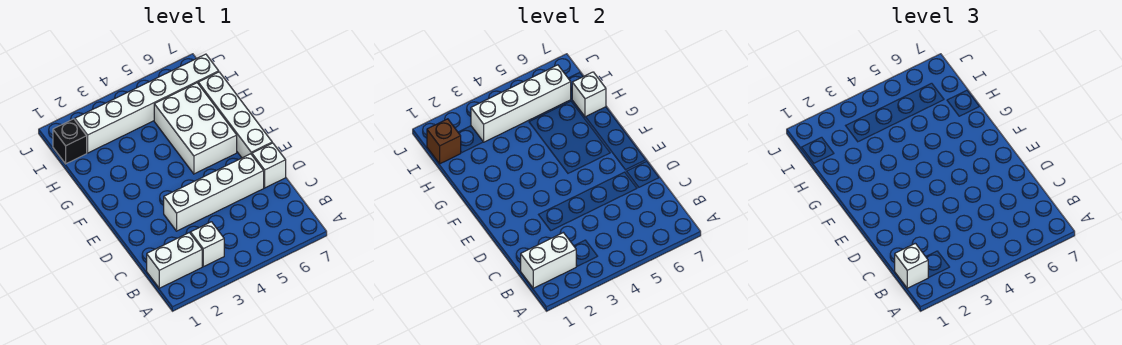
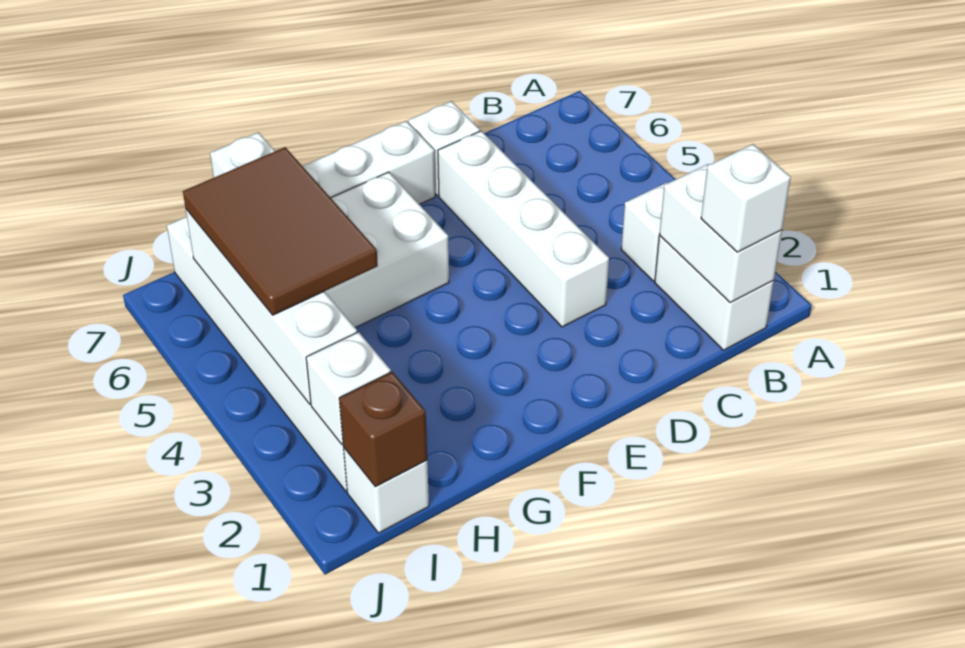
none -> brown 2x3 tile [183,147,378,315]
black 1x1 brick [53,119,87,164] -> white 1x1 brick [344,448,429,533]
none -> white 1x1 brick [306,332,391,445]

